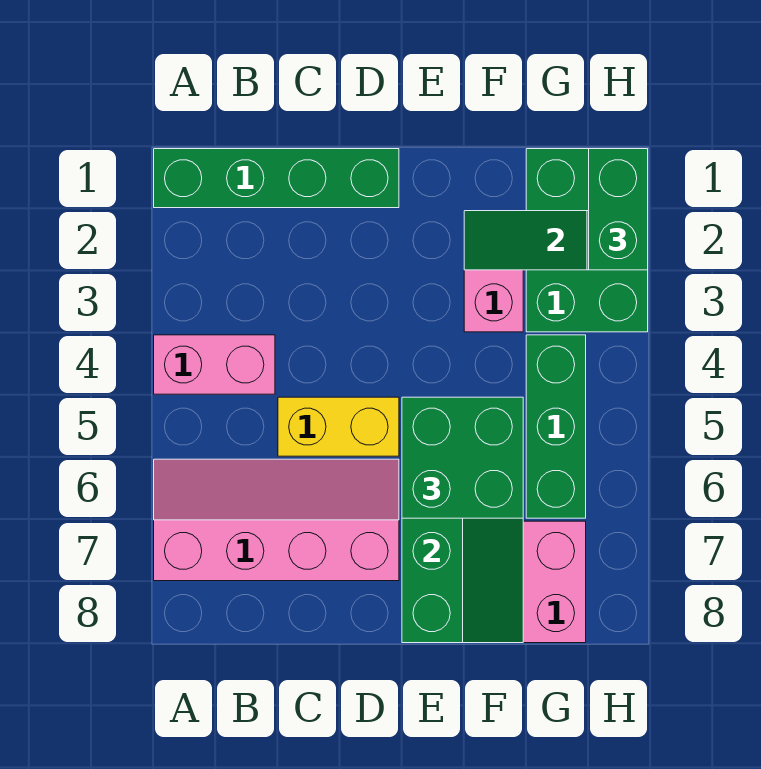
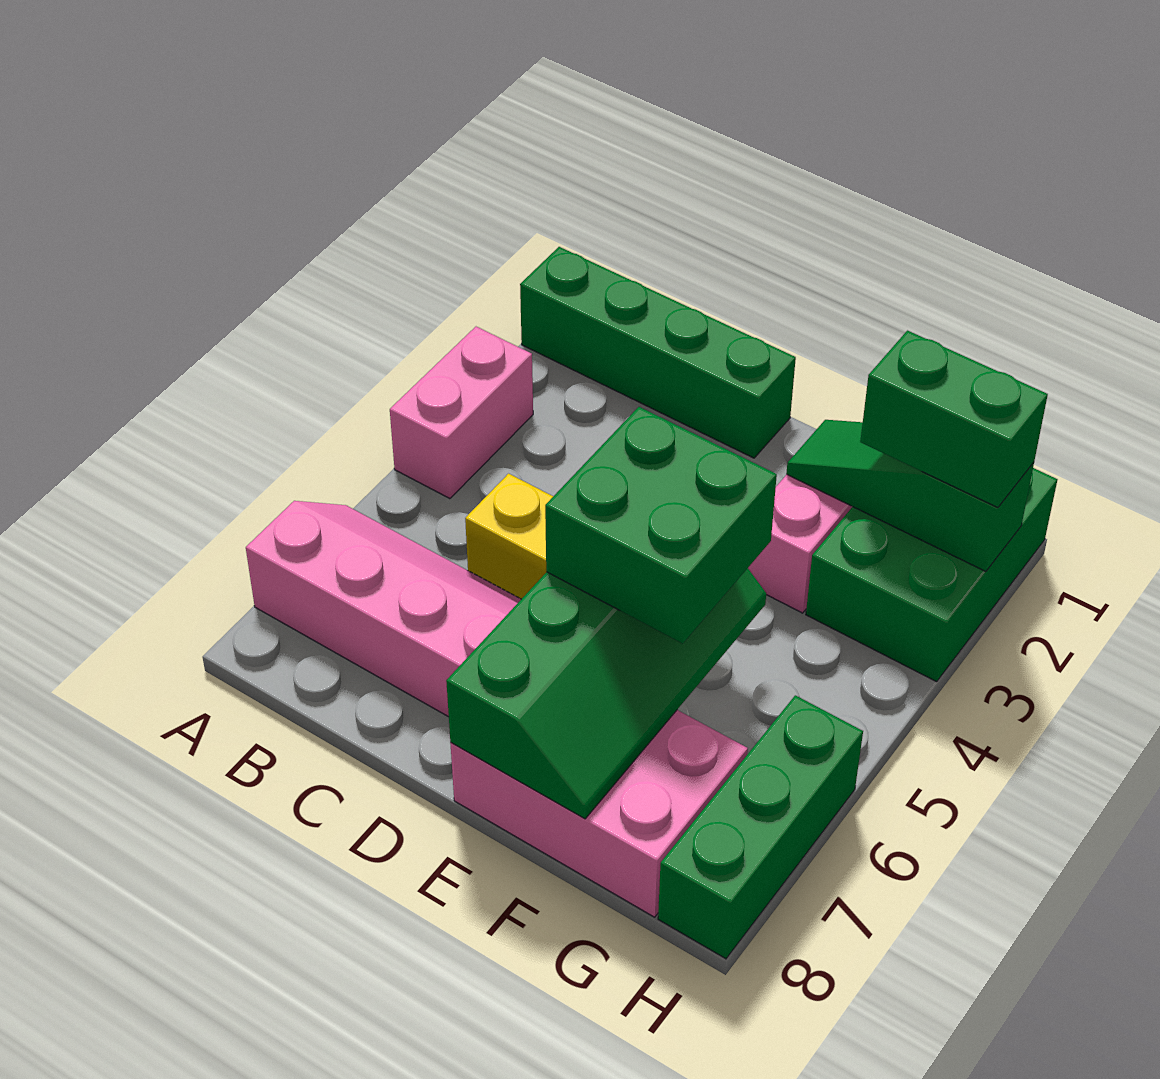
pink 1x2 brick [154,335,275,394] -> pink 1x2 brick turned to [390,327,533,499]
green 1x3 brick [526,335,586,518] -> green 1x3 brick moved to [658,695,863,959]
green 1x2 brick [589,149,648,270] -> green 1x2 brick turned to [860,331,1048,508]

